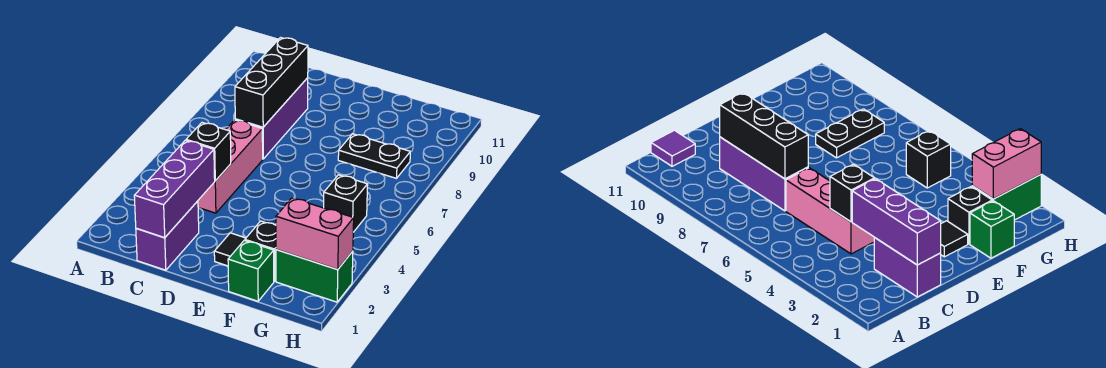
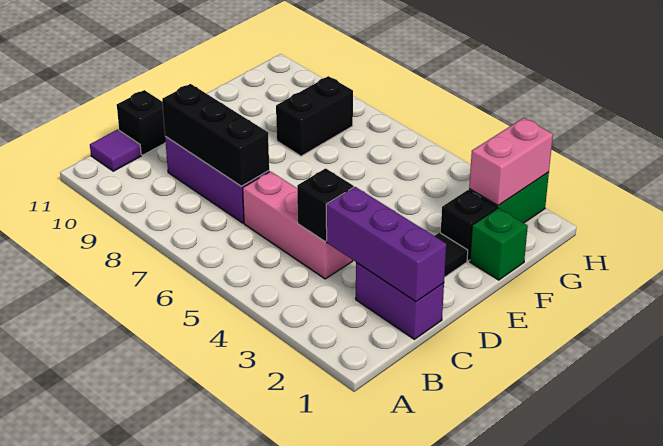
black 1x2 plate [338,134,410,178] -> black 1x2 brick [276,76,353,156]
black 1x1 brick [324,175,368,232] -> black 1x1 brick moved to [117,90,166,155]

